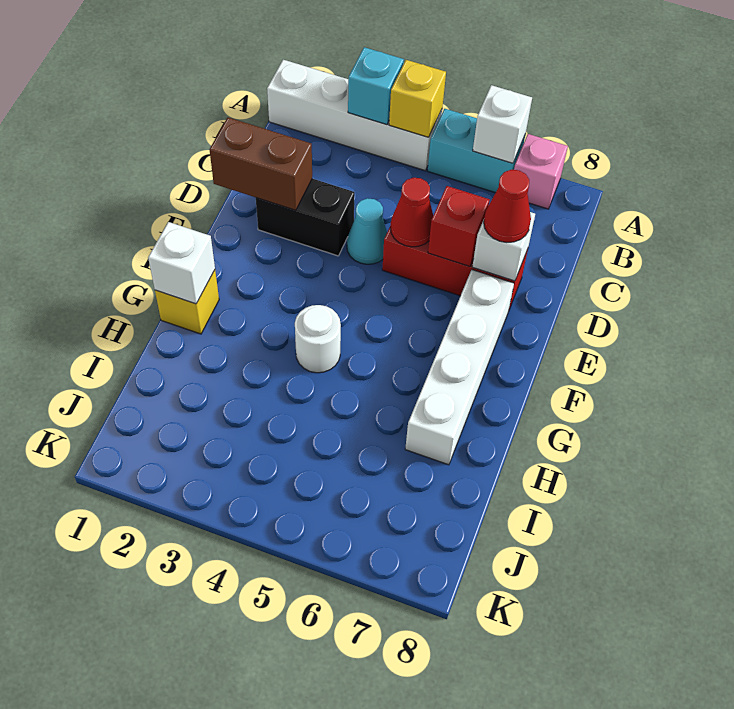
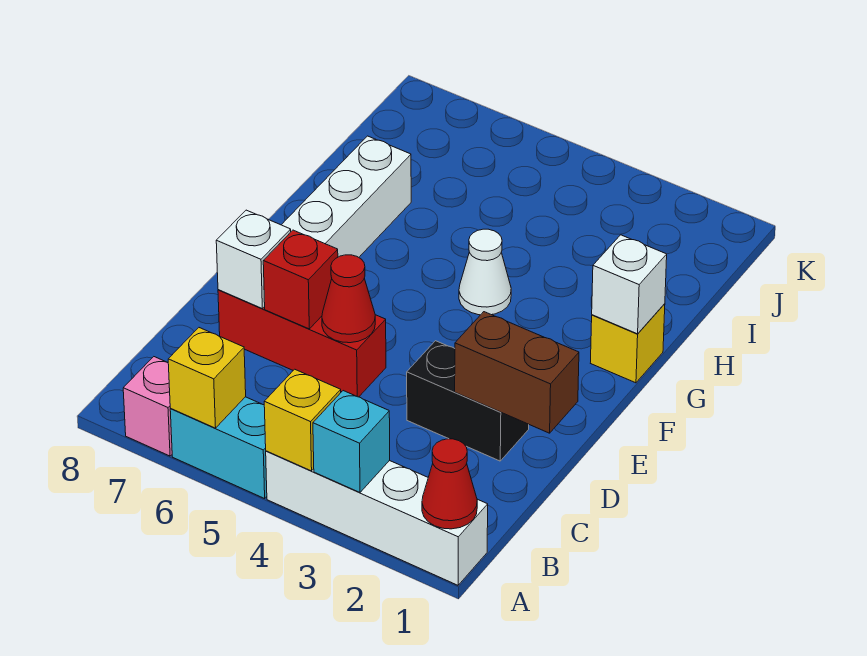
white 1x1 brick [473,85,532,163] -> yellow 1x1 brick [168,328,246,428]
cyan 1x1 cone [347,198,387,264] -> none
red 1x1 cone [484,170,531,242] -> red 1x1 cone moved to [422,439,477,529]
white 1x1 round brick [295,305,341,373] -> white 1x1 cone [459,229,511,315]

